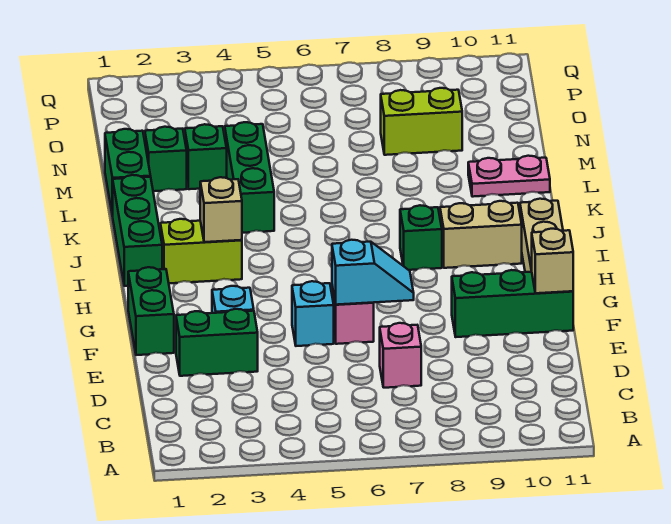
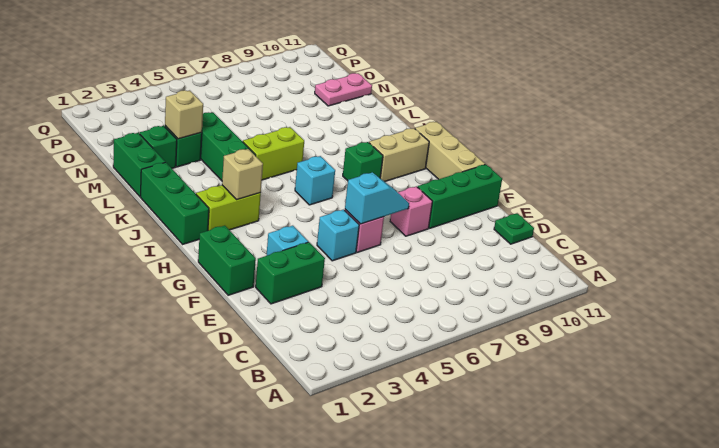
pink 1x1 brick [380,323,421,388] -> pink 1x1 brick moved to [390,186,432,236]
none -> green 1x1 plate [494,213,534,244]
tan 1x1 brick [531,229,573,293] -> tan 1x1 brick moved to [165,90,203,139]
none -> cyan 1x1 brick [295,156,335,205]
pink 1x2 plate [468,156,550,197] -> pink 1x2 plate moved to [315,73,372,106]
lime 1x2 brick [381,88,462,155] -> lime 1x2 brick moved to [243,127,304,180]

